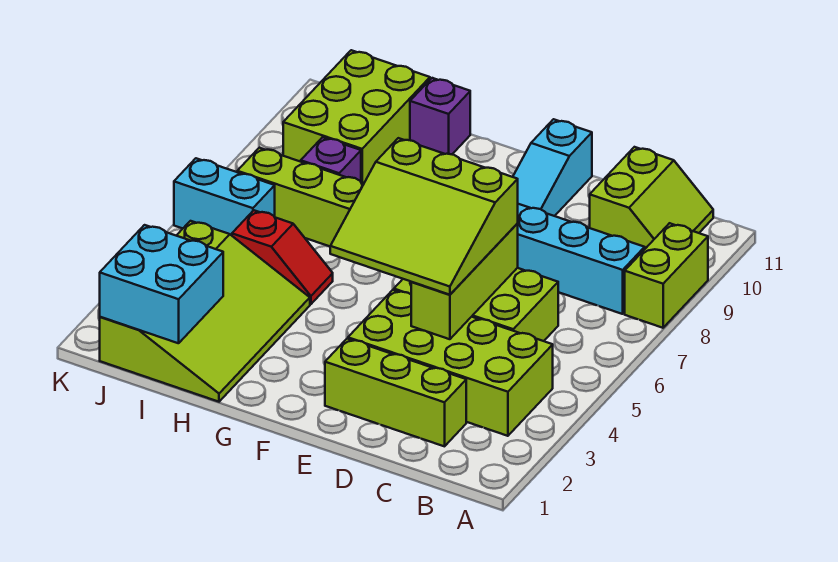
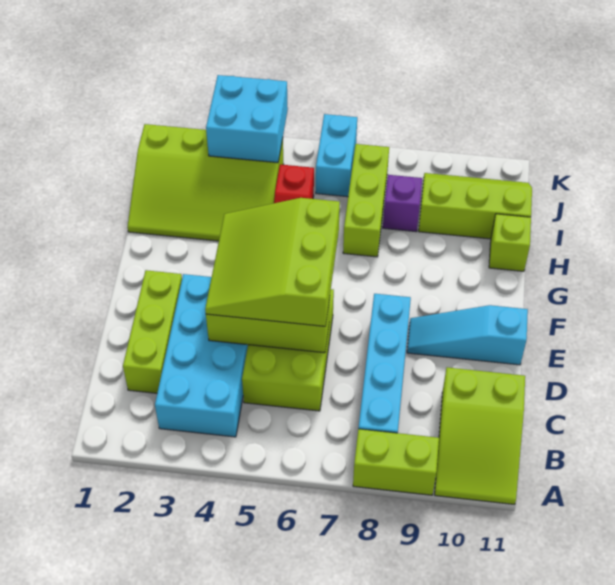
lime 2x4 brick [348,290,553,436] -> cyan 2x4 brick [155,274,248,437]
lime 2x2 slope [590,147,713,249] -> lime 2x3 slope [435,367,525,505]
purple 1x1 brick [410,78,470,154] -> lime 1x1 brick [489,214,531,271]
cyan 2x2 brick [100,225,223,343] -> cyan 2x2 brick moved to [206,75,288,163]
lime 2x3 brick [283,50,430,183] -> lime 2x3 slope [419,173,532,239]

